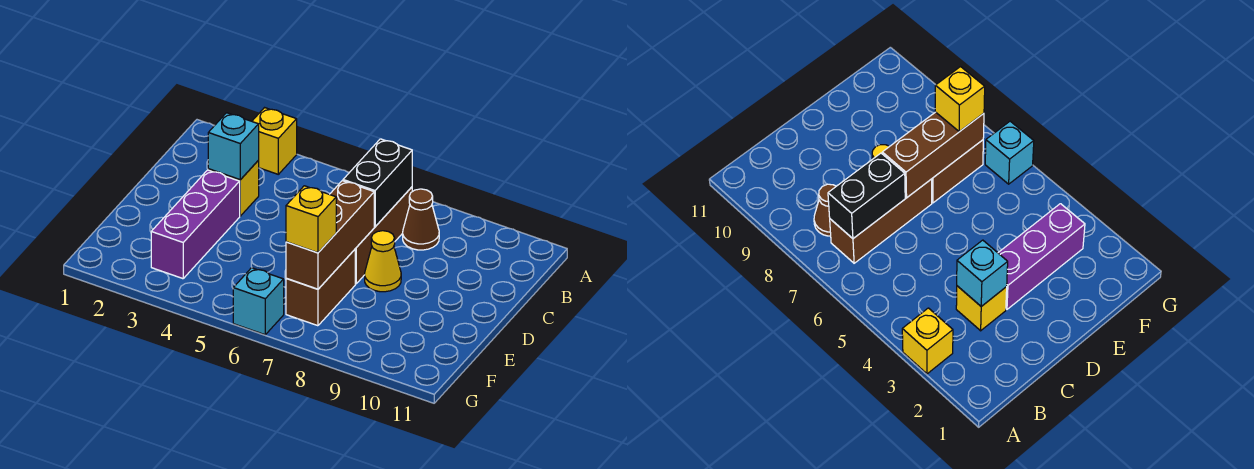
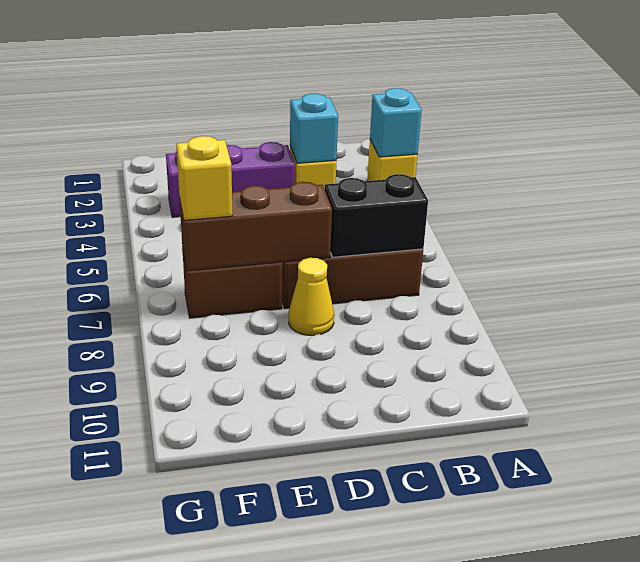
brown 1x1 cone [403,189,439,250] -> none
cyan 1x1 brick [233,268,284,335] -> cyan 1x1 brick moved to [370,88,422,157]

